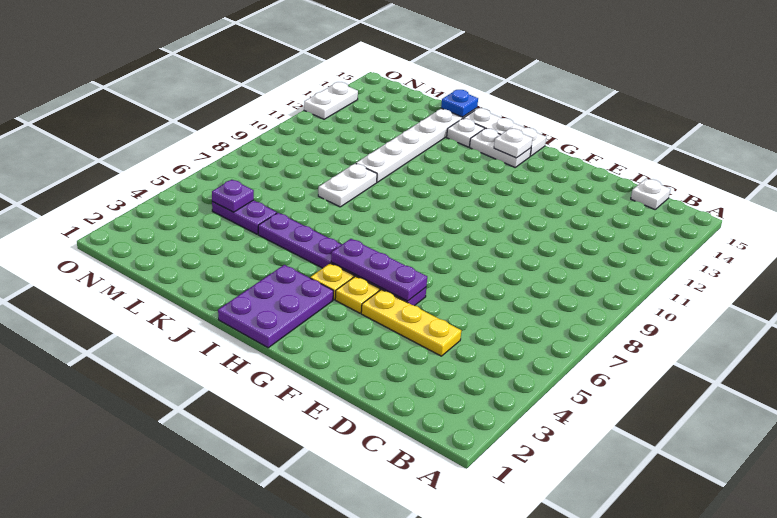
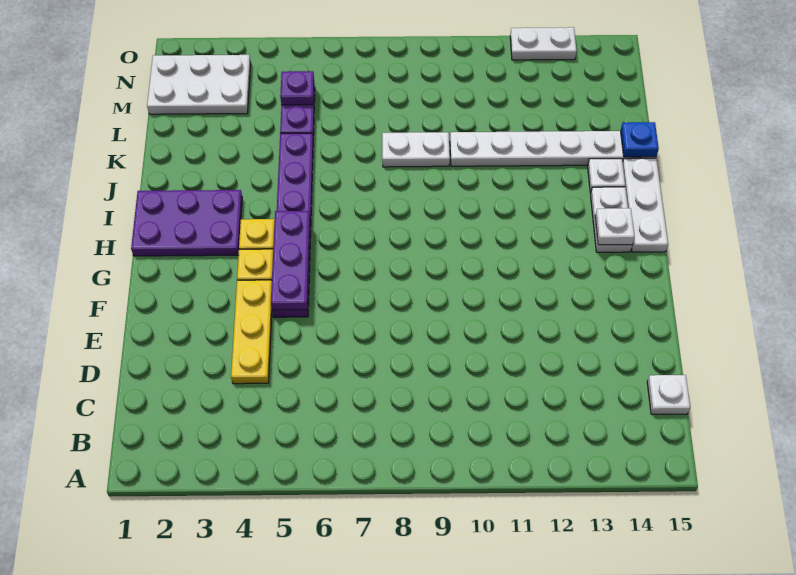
none -> white 2x3 plate [147,55,251,114]

